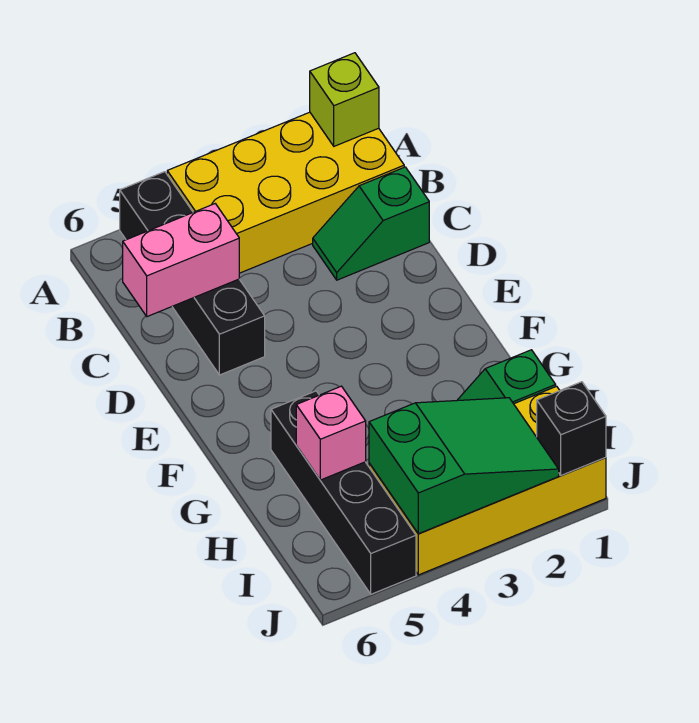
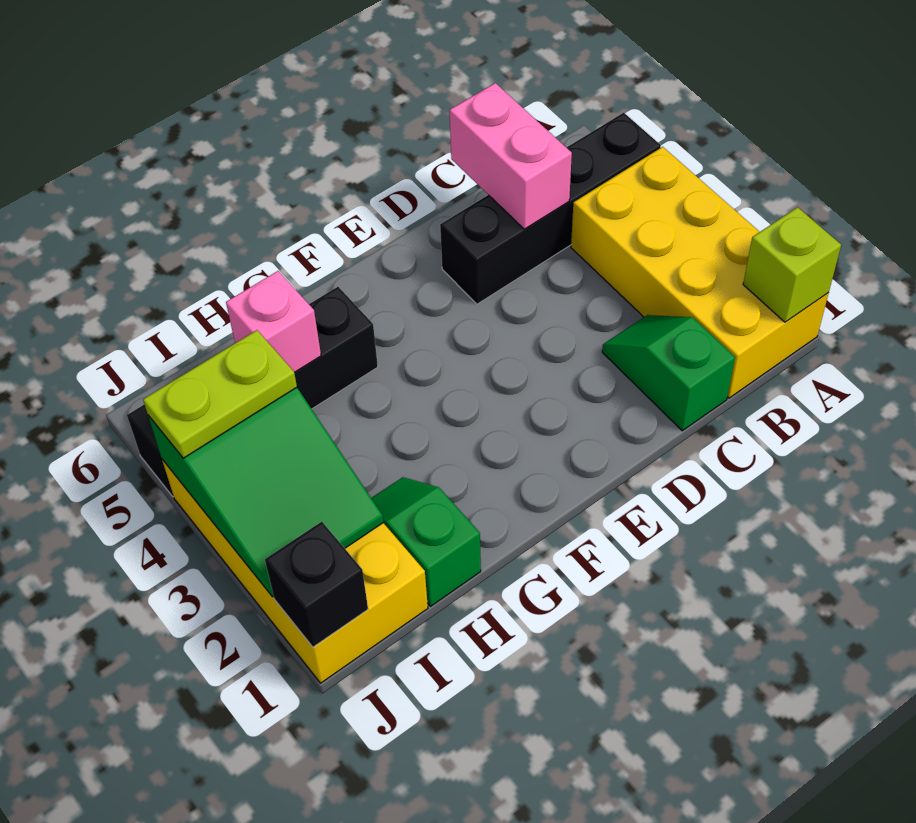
none -> lime 1x2 plate [143,330,297,458]

